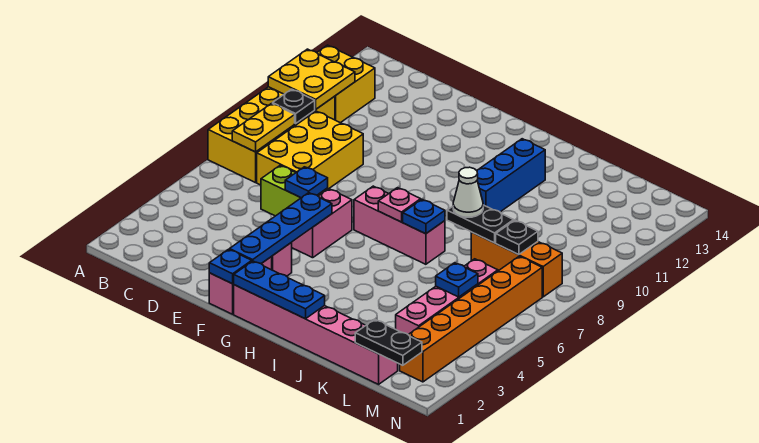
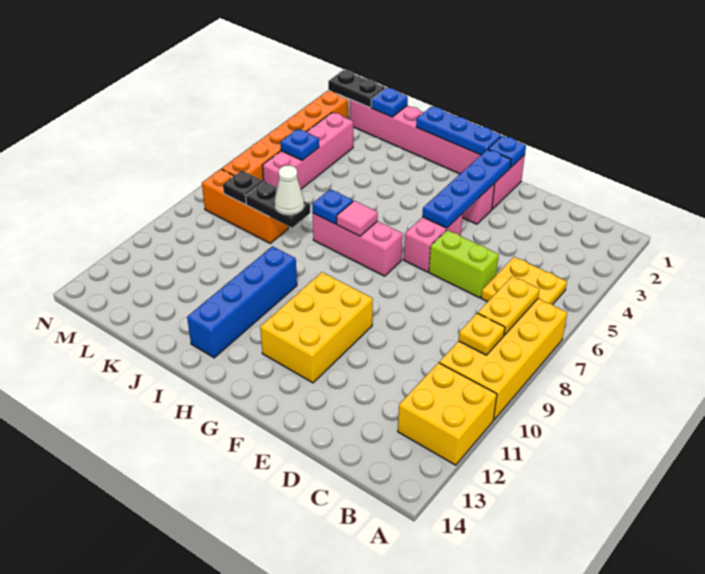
yellow 2x2 plate [268,49,355,109] -> yellow 2x2 plate moved to [481,257,567,305]
black 1x1 plate [273,89,315,123] -> yellow 1x1 plate [459,313,505,355]
yellow 2x3 brick [257,111,363,189] -> yellow 2x3 brick moved to [260,272,373,383]
blue 1x1 plate [285,167,328,198] -> blue 1x1 plate moved to [371,88,408,117]
pink 1x1 plate [378,188,421,222] -> pink 1x1 tile [337,201,378,236]
blue 1x3 brick [477,139,545,212] -> blue 1x4 brick [187,246,297,358]

